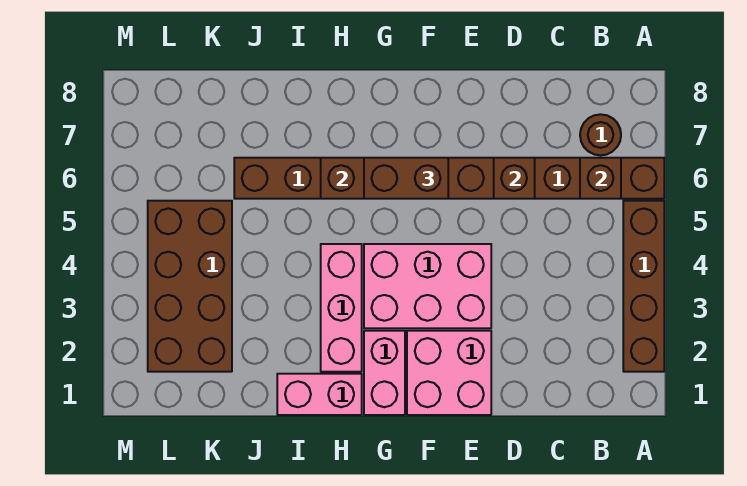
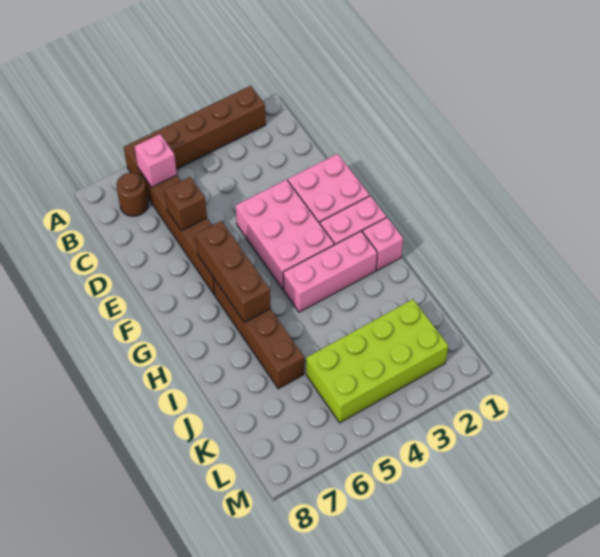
brown 1x1 brick [580,158,621,199] -> pink 1x1 brick [135,134,177,187]
brown 1x2 brick [364,158,448,199] -> none
pink 1x2 brick [277,374,362,415] -> pink 1x1 brick [362,217,403,271]
brown 2x4 brick [148,201,232,372] -> lime 2x4 brick [306,299,448,423]

